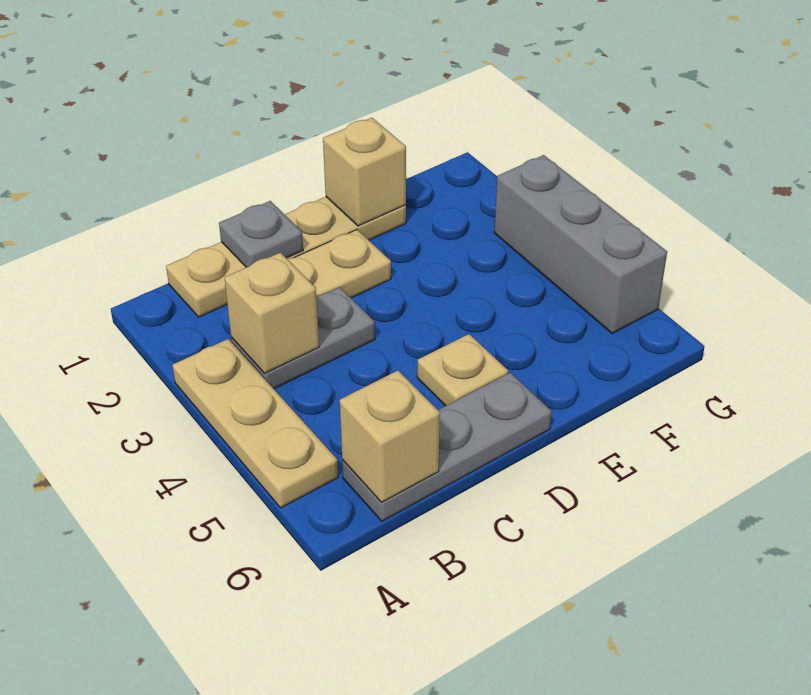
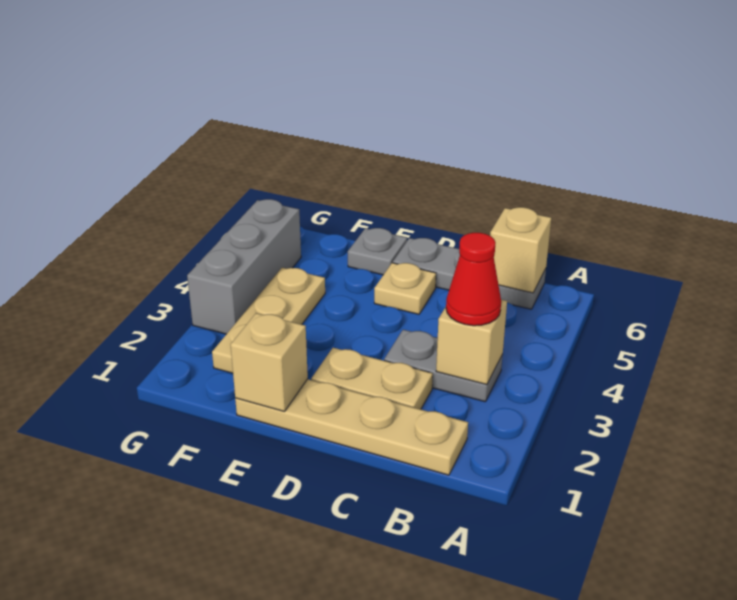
tan 1x3 plate [172,339,338,508] -> tan 1x3 plate moved to [212,268,325,373]
none -> red 1x1 cone [446,233,501,326]
grey 1x1 plate [219,201,303,267] -> grey 1x1 plate moved to [348,228,407,275]

